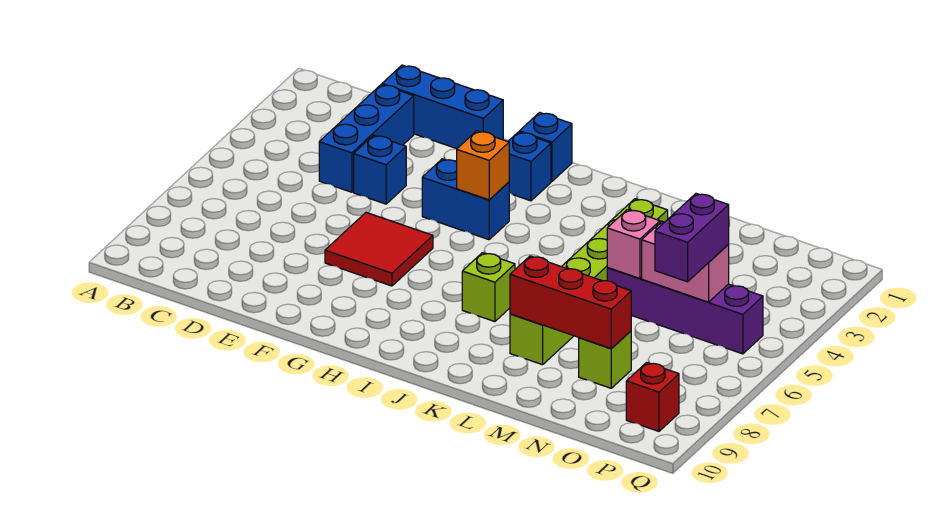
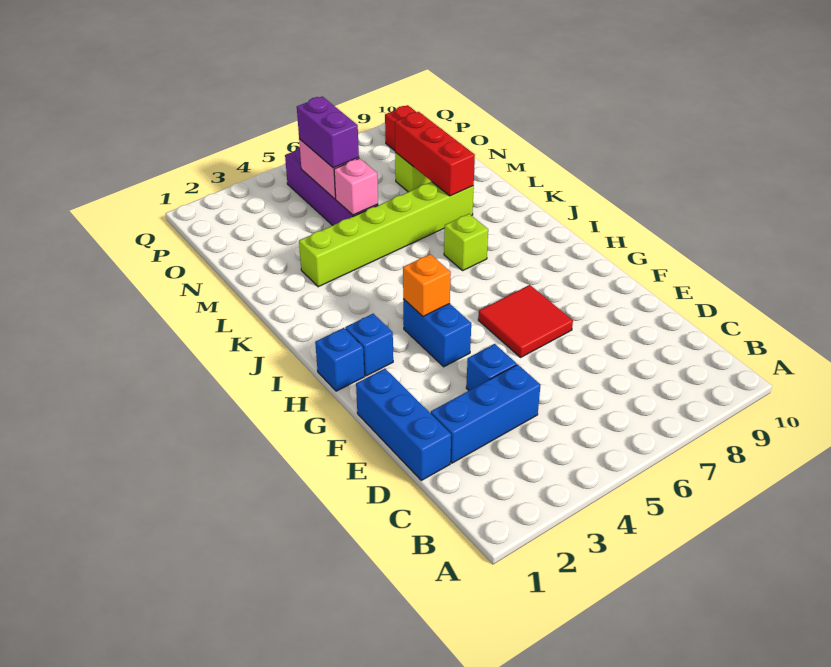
purple 1x2 brick [655,194,729,282] -> purple 1x2 brick turned to [297,97,359,168]

